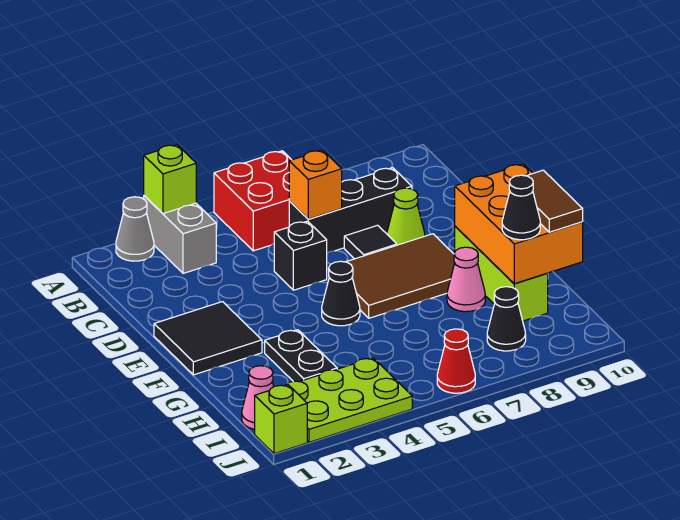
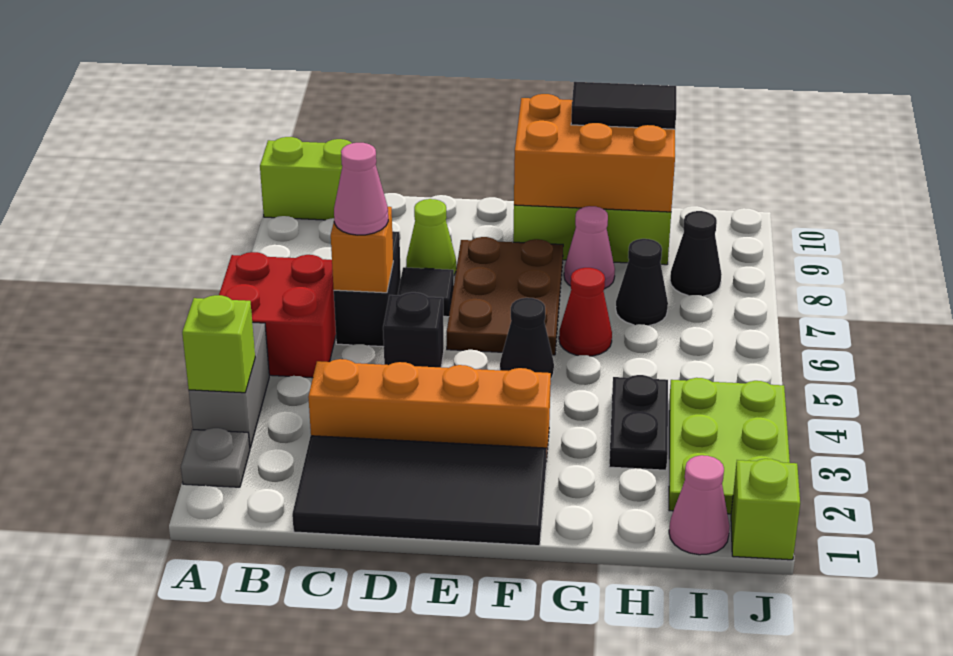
grey 1x1 cone [116,197,154,261] -> grey 1x1 plate [181,428,250,487]
grey 1x2 brick [144,196,216,273] -> grey 1x2 brick turned to [189,322,269,448]
none -> lime 1x2 brick [260,137,351,220]
none -> orange 1x4 brick [308,359,551,462]
black 1x3 brick [289,168,412,253] -> black 1x2 brick [334,231,401,347]
none -> pink 1x1 cone [334,143,388,235]
black 2x2 tile [154,302,262,375] -> black 2x4 tile [292,436,547,546]
brown 2x3 tile [347,234,455,318] -> brown 2x3 plate [447,237,563,355]
black 1x2 plate [265,330,337,382] -> black 1x2 plate turned to [609,375,668,470]
brown 1x2 tile [527,170,583,232] -> black 1x2 tile [571,82,676,129]
black 1x1 cone [502,175,540,240] -> black 1x1 cone moved to [616,239,668,326]
red 1x1 cone [437,329,475,393] -> red 1x1 cone moved to [559,268,612,356]

